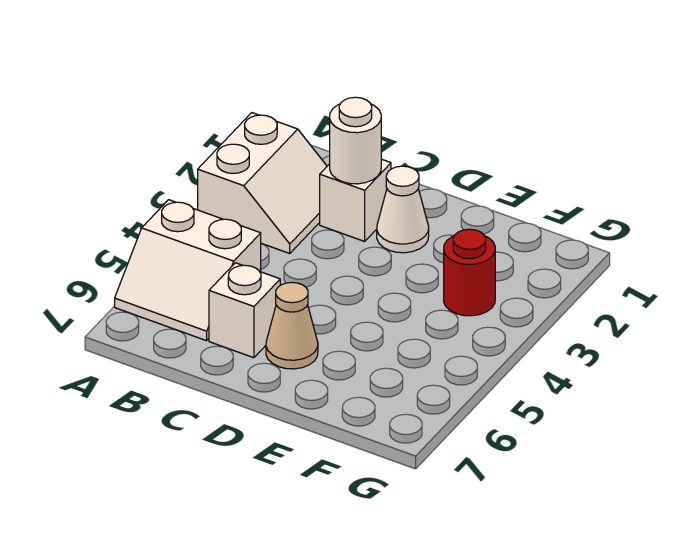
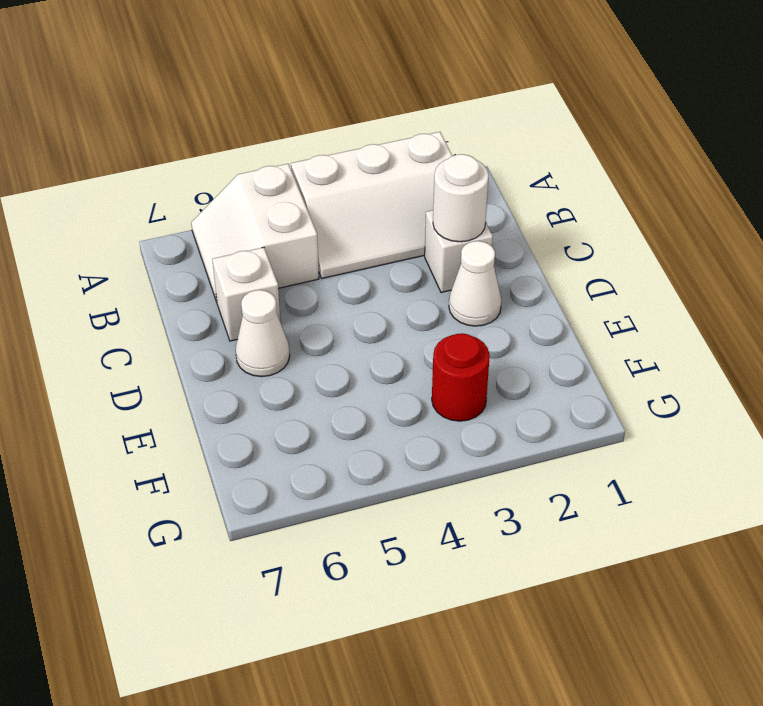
white 2x2 slope [198,113,327,253] -> white 2x3 slope [291,132,452,278]
tan 1x1 cone [266,282,318,369] -> white 1x1 cone [236,290,290,377]

